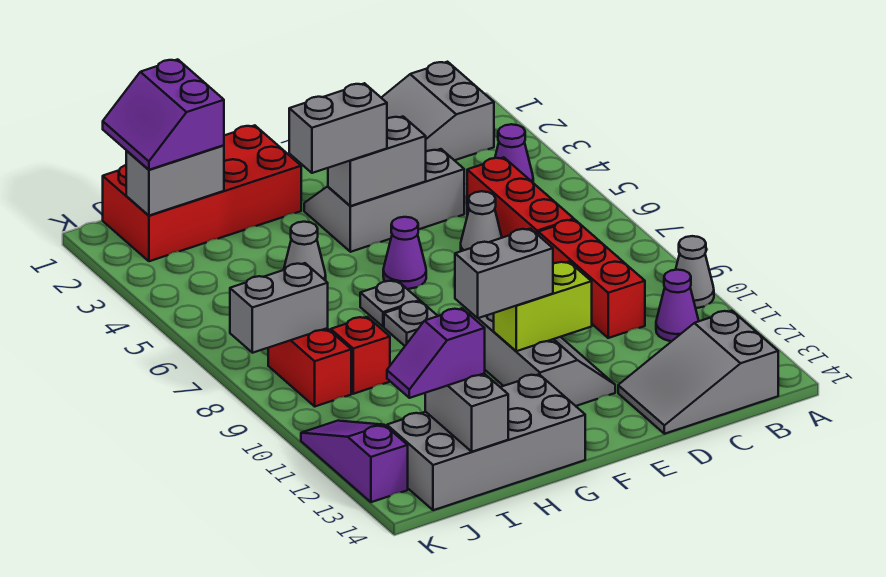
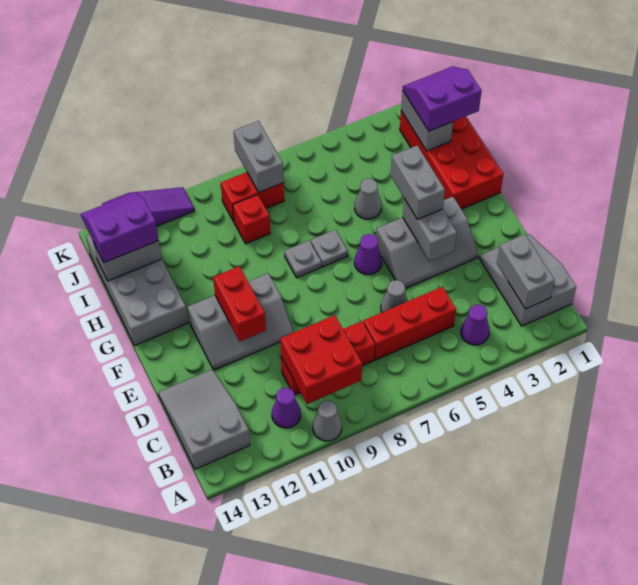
none -> red 2x2 brick [280,315,362,404]
grey 2x3 slope [304,149,464,252] -> grey 2x3 slope turned to [376,197,478,289]
lime 1x2 brick [493,262,592,351] -> red 1x2 brick [213,266,266,342]
grey 1x2 brick [455,229,553,318] -> grey 1x2 brick moved to [497,234,555,309]
purple 1x2 slope [387,308,485,398] -> purple 2x2 slope [81,192,159,263]

